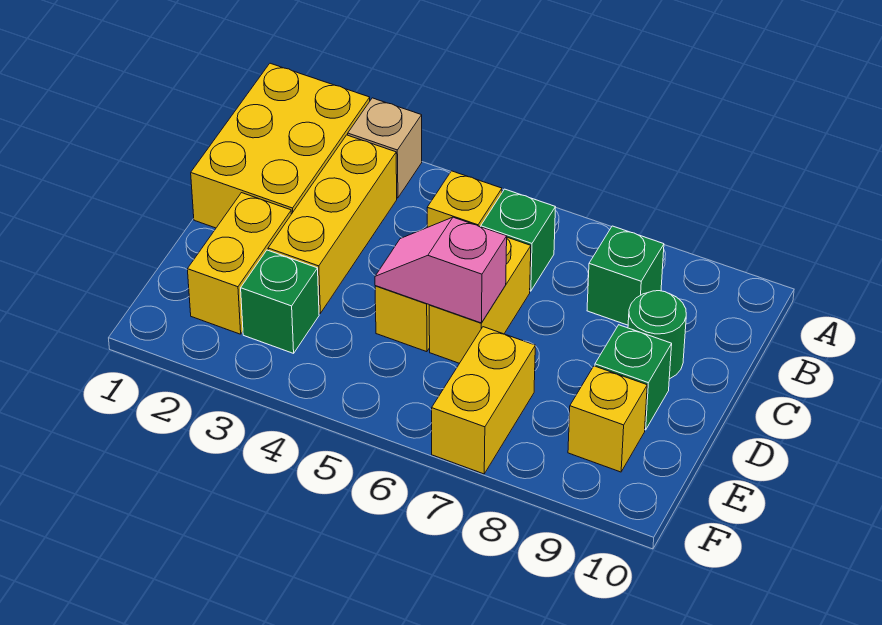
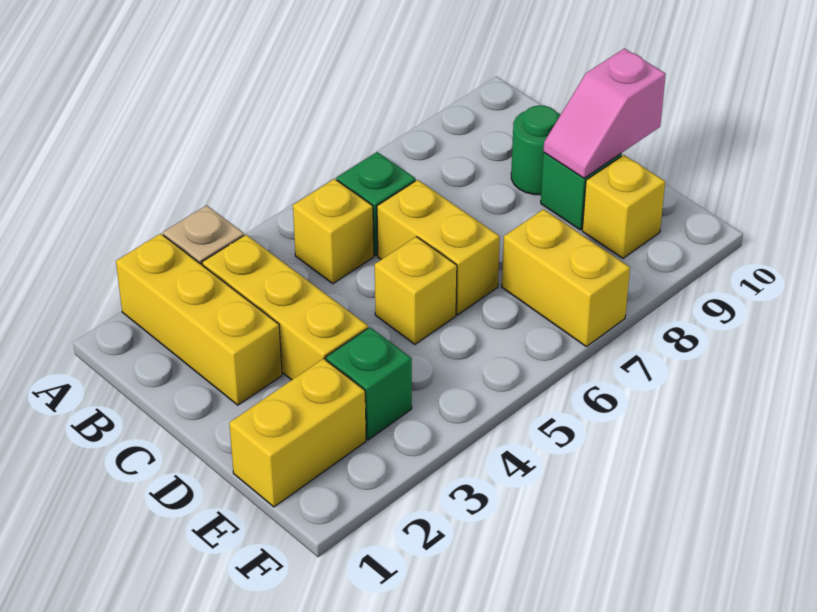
yellow 2x3 brick [191,63,370,228] -> yellow 1x3 brick [116,233,282,405]
green 1x1 brick [587,226,664,325] -> none
yellow 1x2 brick [187,193,291,334] -> yellow 1x2 brick turned to [229,359,366,507]
pink 1x2 slope [375,217,507,323] -> pink 1x2 slope moved to [543,48,666,178]

